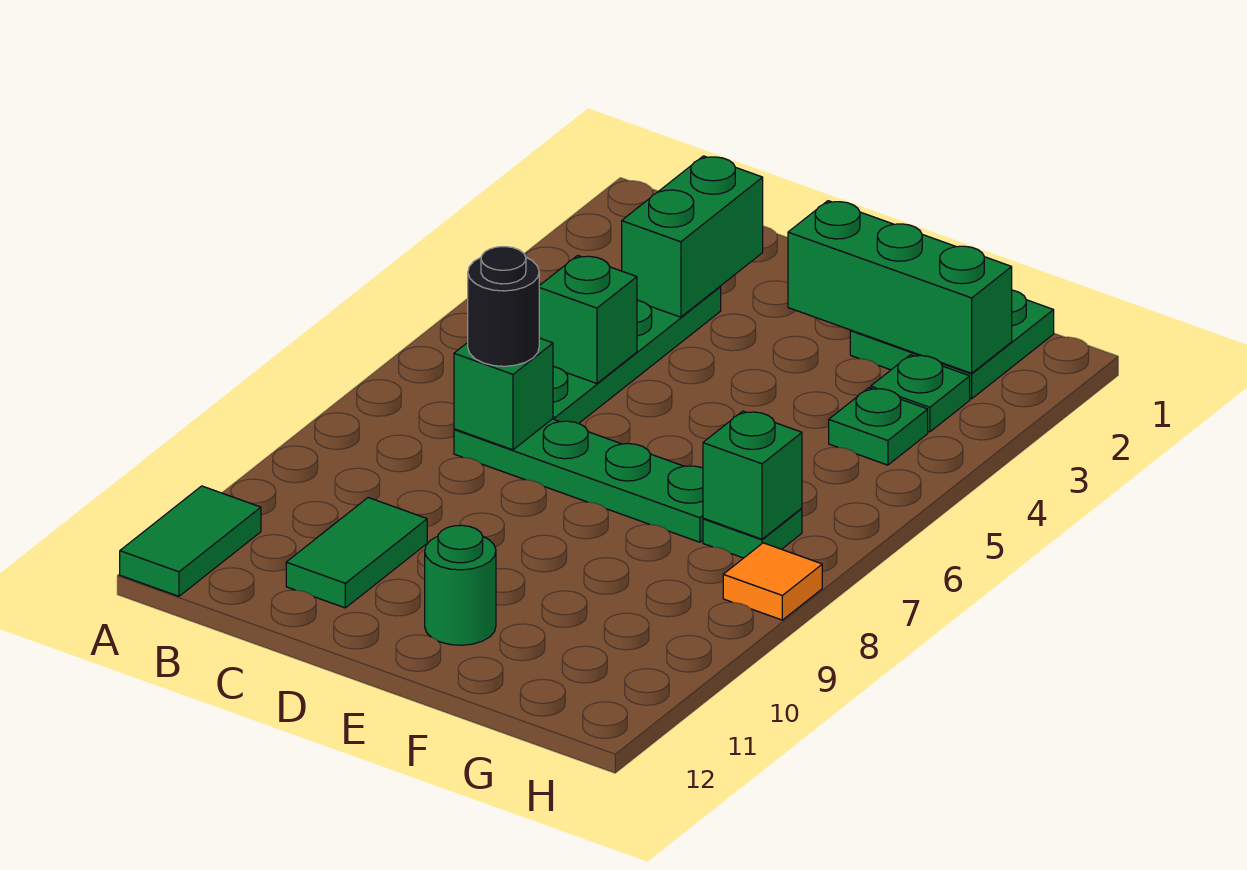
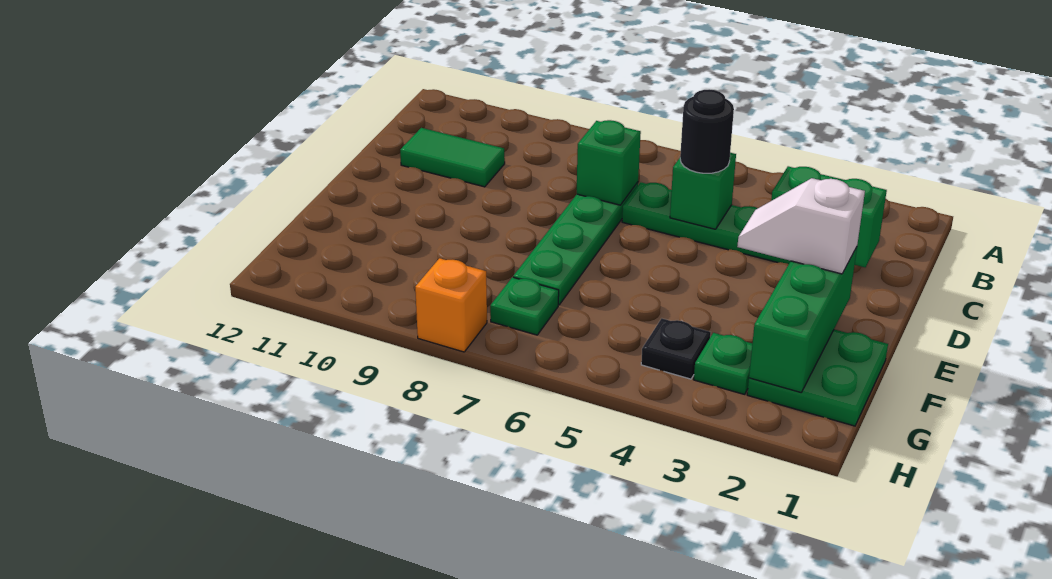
green 1x2 tile [120,486,261,596] -> none
black 1x1 round brick [468,247,539,366] -> black 1x1 round brick moved to [680,89,734,173]
none -> white 1x2 slope [737,178,865,274]
green 1x1 round brick [425,525,496,645] -> none
green 1x1 plate [829,388,928,465] -> black 1x1 plate [641,318,711,379]
green 1x1 brick [703,411,802,539] -> none
orange 1x1 tile [723,543,822,620] -> orange 1x1 brick [415,258,487,352]

